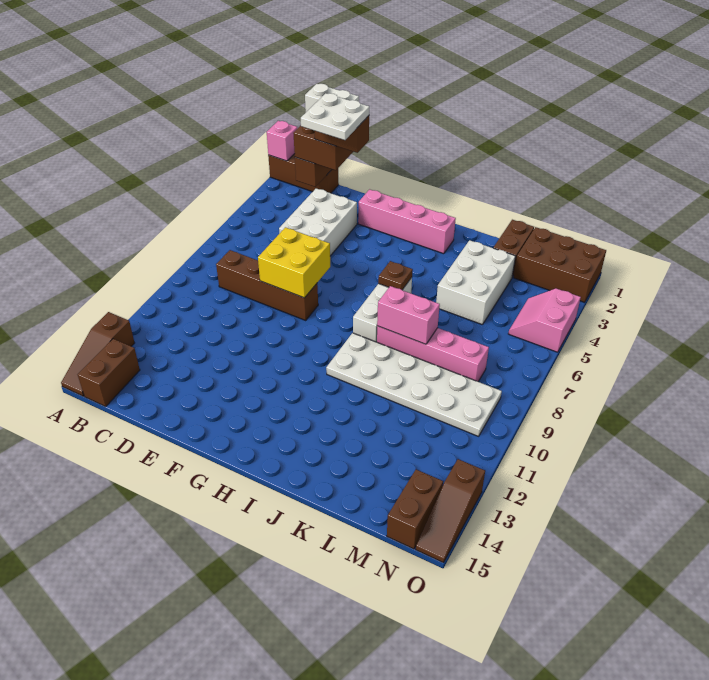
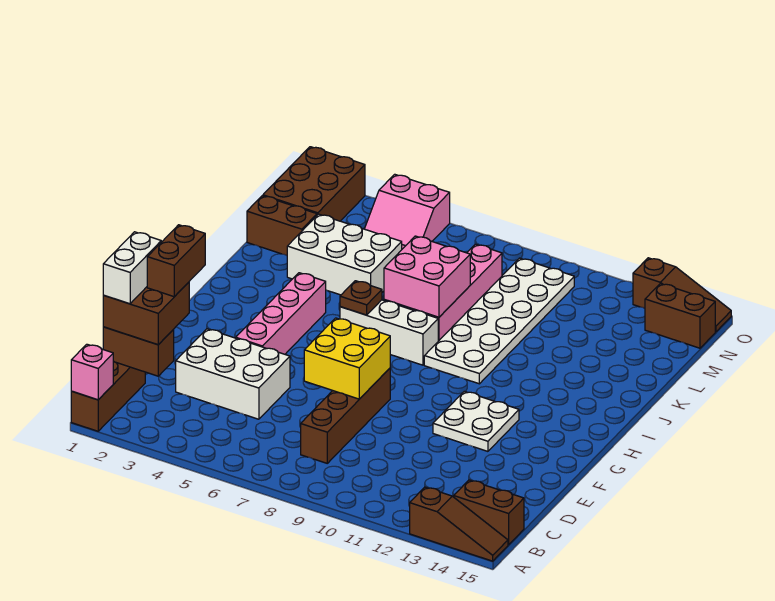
white 2x2 plate [301,93,369,140] -> white 2x2 plate moved to [433,391,519,451]
pink 1x4 brick [358,189,456,254] -> pink 1x4 brick moved to [236,273,326,354]
pink 1x2 brick [377,286,440,344] -> pink 2x2 brick [384,236,470,317]

